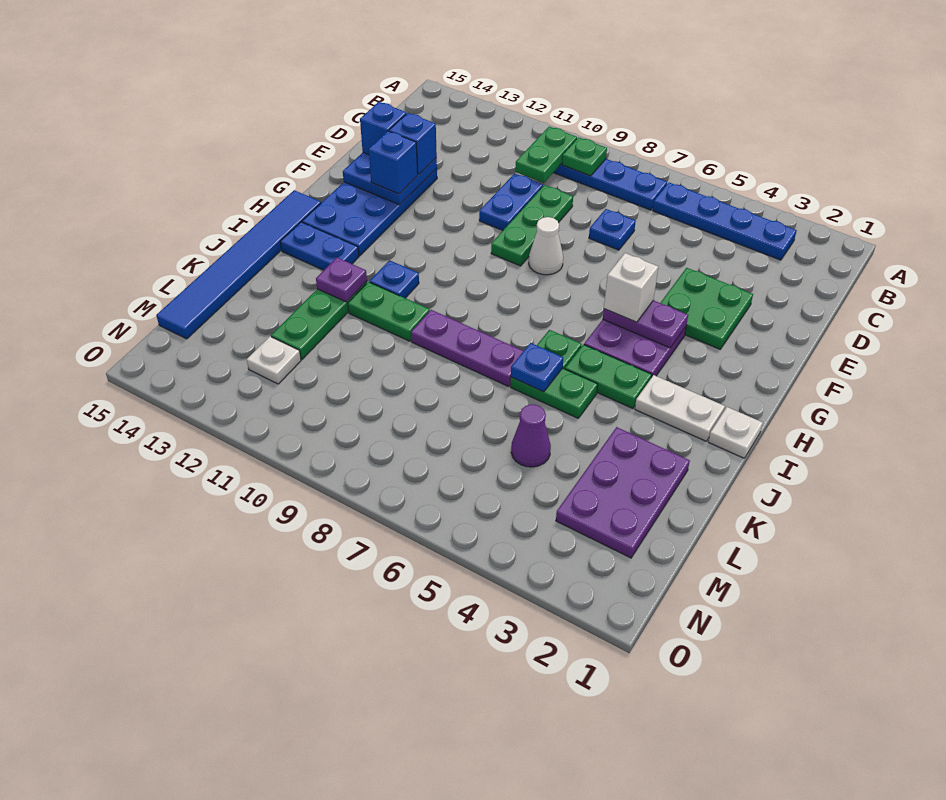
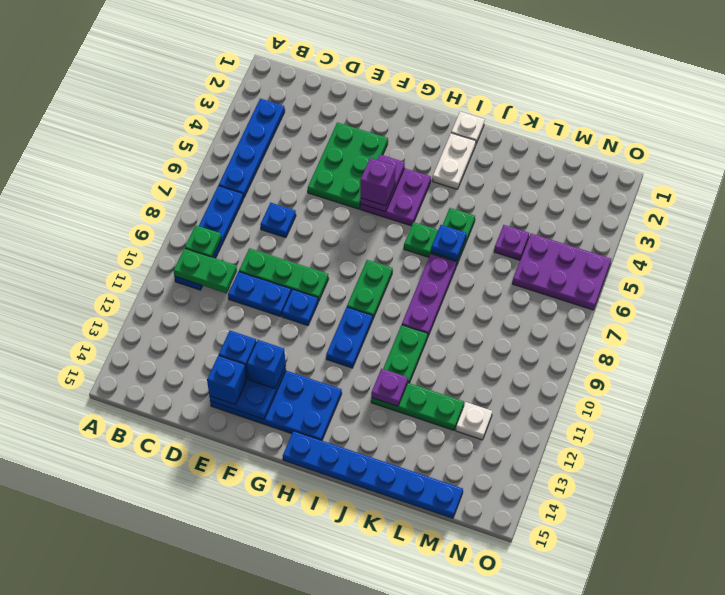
green 2x2 plate [661,268,753,349] -> green 2x3 plate [308,122,388,209]
white 1x1 cone [529,217,563,275] -> none
white 1x1 brick [604,253,658,322] -> purple 1x1 brick [360,158,396,206]
blue 1x6 tile [156,190,321,339] -> blue 1x6 plate [283,431,463,518]
green 1x2 plate [565,345,652,409] -> green 1x2 plate moved to [347,260,393,318]
blue 1x1 plate [370,260,419,298] -> blue 1x1 plate moved to [282,289,318,326]
blue 1x2 plate [280,222,359,270] -> blue 1x2 plate moved to [326,307,373,368]
purple 2x3 plate [556,427,690,558] -> purple 2x3 plate moved to [512,233,611,310]
purple 1x1 cone [511,404,551,467] -> purple 1x1 plate [494,225,529,260]

